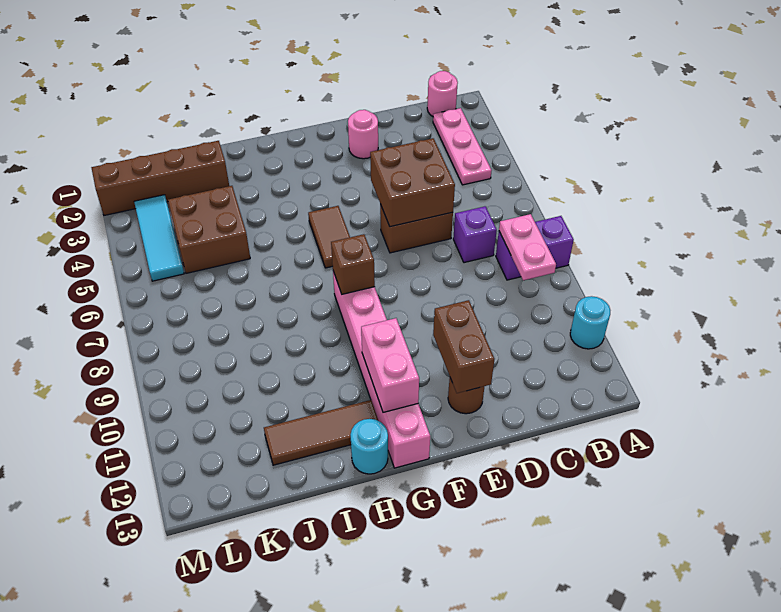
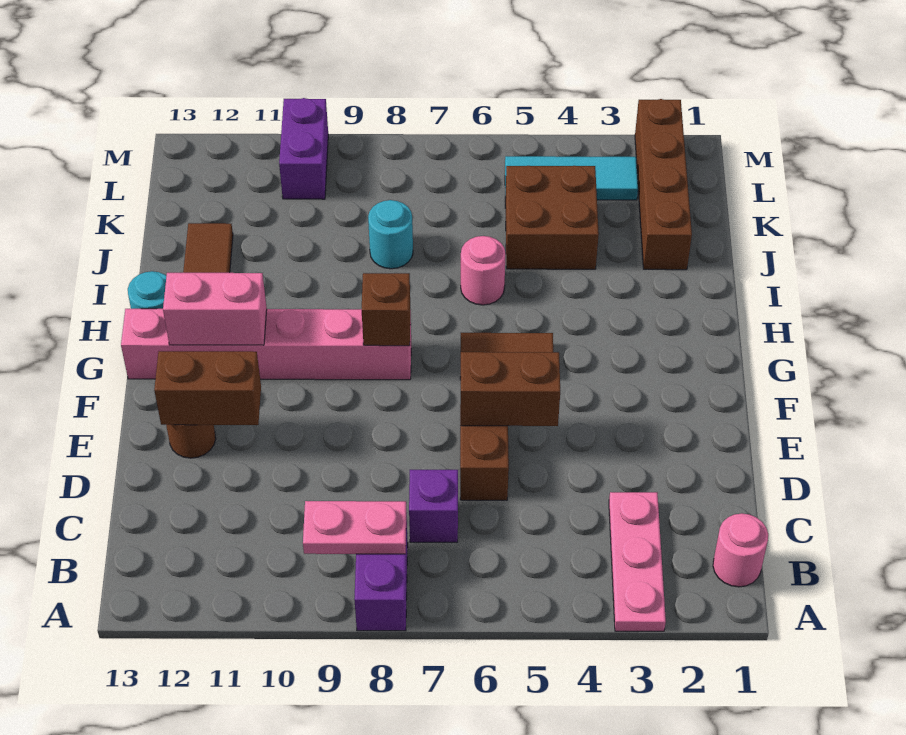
cyan 1x1 round brick [570,296,610,349] -> cyan 1x1 round brick moved to [368,200,413,269]
pink 1x3 plate [433,108,492,185] -> pink 1x3 plate turned to [609,492,666,631]
brown 2x2 brick [370,138,455,227] -> brown 1x2 brick [460,352,560,426]
pink 1x1 round brick [348,110,378,159] -> pink 1x1 round brick moved to [461,236,506,305]
none -> purple 1x2 brick [279,98,328,199]

